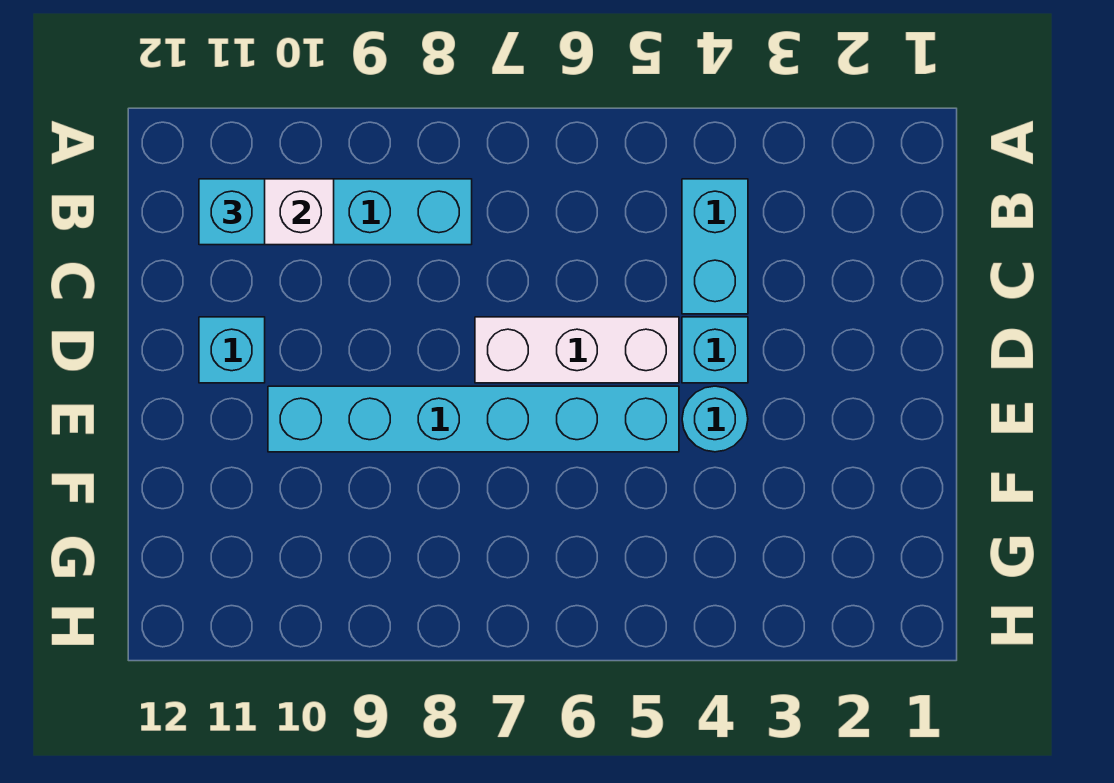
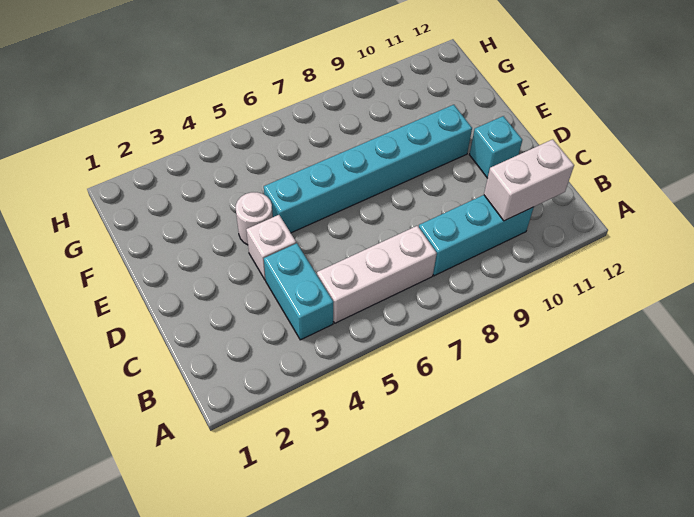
cyan 1x1 brick [199,179,265,245] -> none
cyan 1x1 brick [682,317,748,383] -> white 1x1 brick [246,215,296,280]
white 1x3 brick [475,317,679,383] -> white 1x3 brick moved to [317,226,437,323]
cyan 1x1 round brick [682,386,748,452] -> white 1x1 round brick [236,192,273,245]

